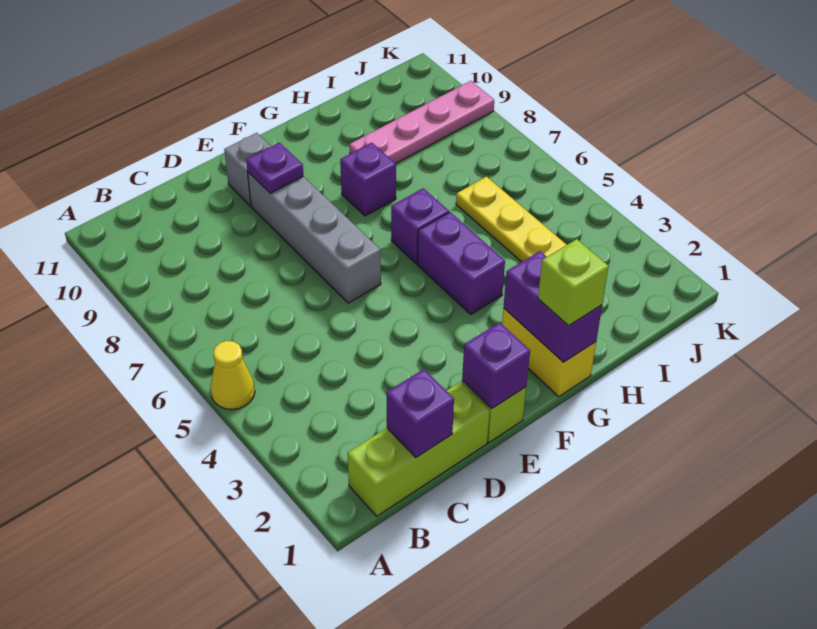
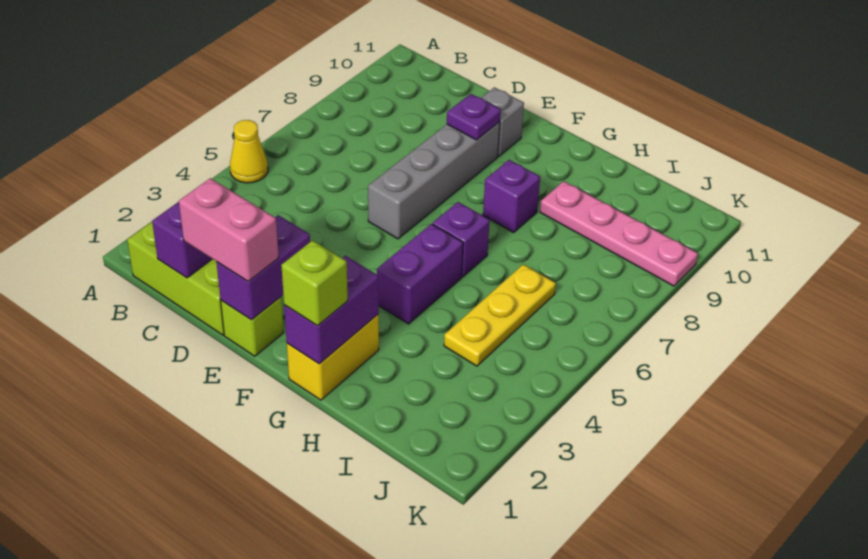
none -> pink 1x2 brick [179,178,279,281]
purple 1x1 brick [462,322,530,409] -> purple 1x2 brick [217,215,310,320]

